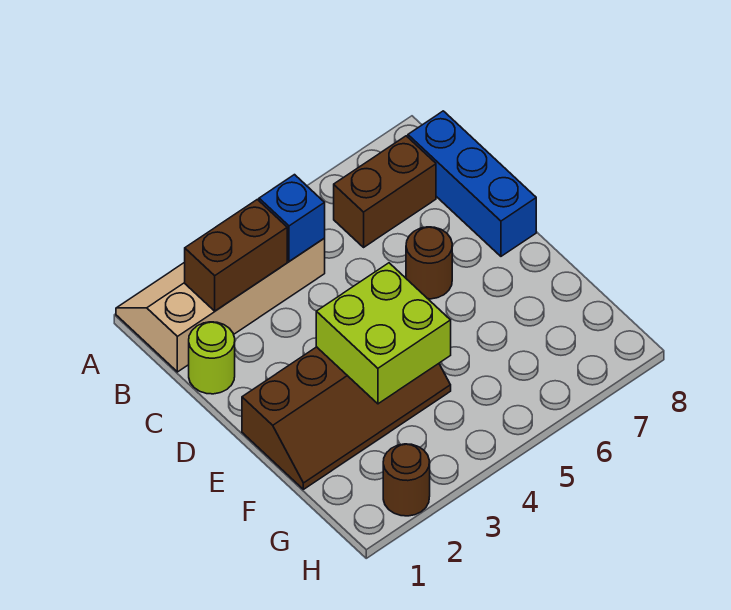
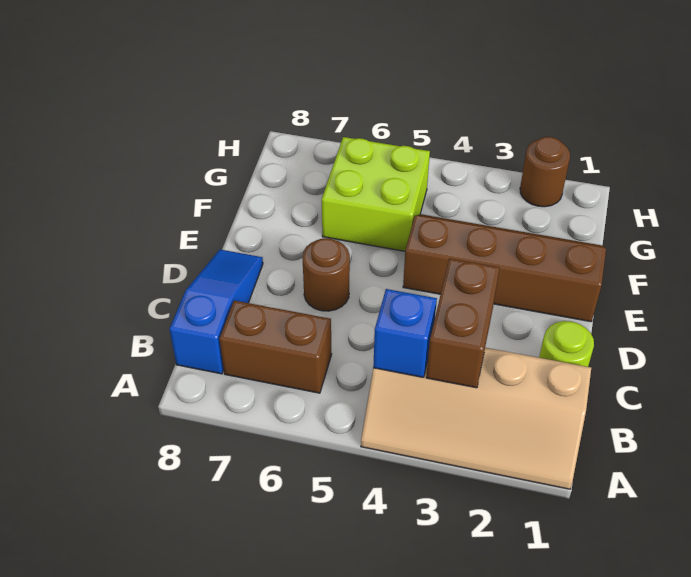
brown 1x2 brick [185,199,287,311] -> brown 1x2 brick turned to [426,258,499,388]
blue 1x3 brick [408,111,536,256] -> blue 1x3 slope [169,250,263,374]
lime 2x2 brick [316,263,451,404] -> lime 2x2 brick moved to [322,137,430,251]

